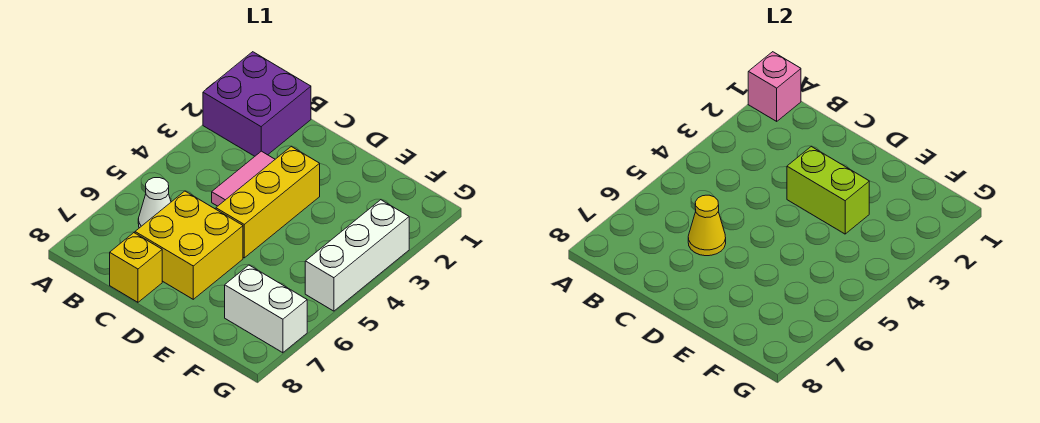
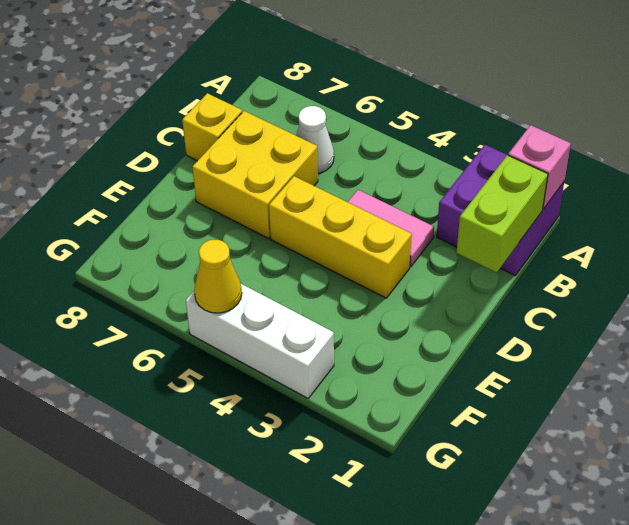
yellow 1x1 cone [688,195,726,256] -> yellow 1x1 cone moved to [194,240,242,313]
lime 1x2 brick [787,147,869,234] -> lime 1x2 brick moved to [456,155,548,273]
white 1x2 brick [225,265,307,353] -> none

